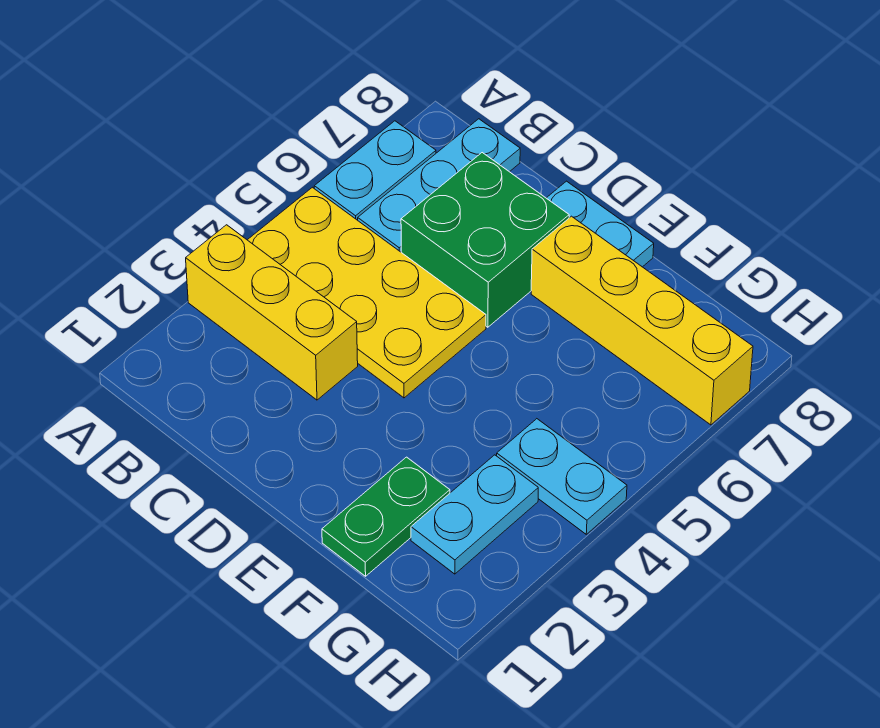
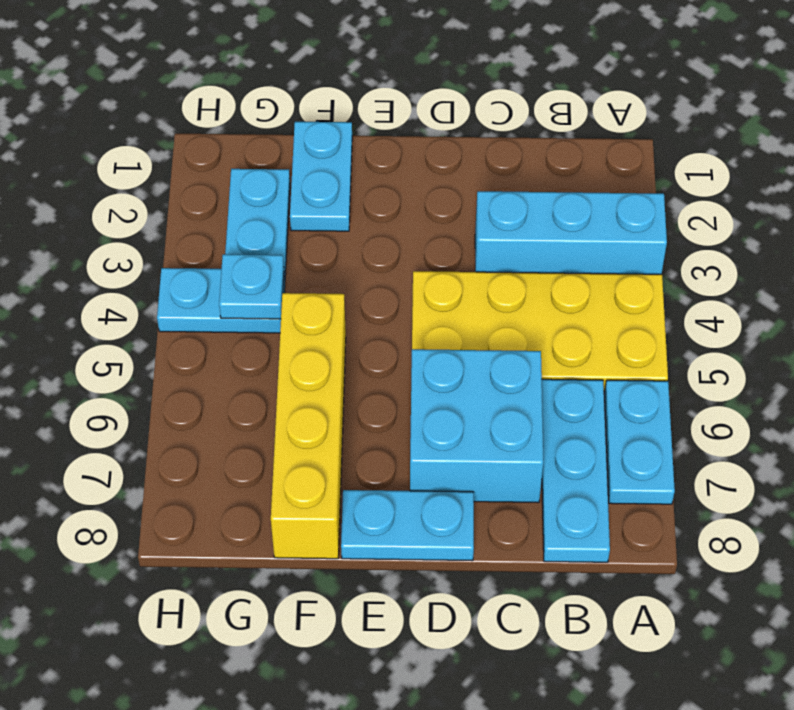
yellow 1x3 brick [186,225,358,400] -> cyan 1x3 brick [475,191,667,274]
green 2x2 brick [401,153,569,327] -> cyan 2x2 brick [410,349,543,503]
yellow 1x4 brick [531,216,753,425] -> yellow 1x4 brick turned to [271,293,346,559]
green 1x2 plate [322,457,450,576] -> cyan 1x2 plate [290,122,352,231]
none -> cyan 1x1 plate [219,254,284,319]

